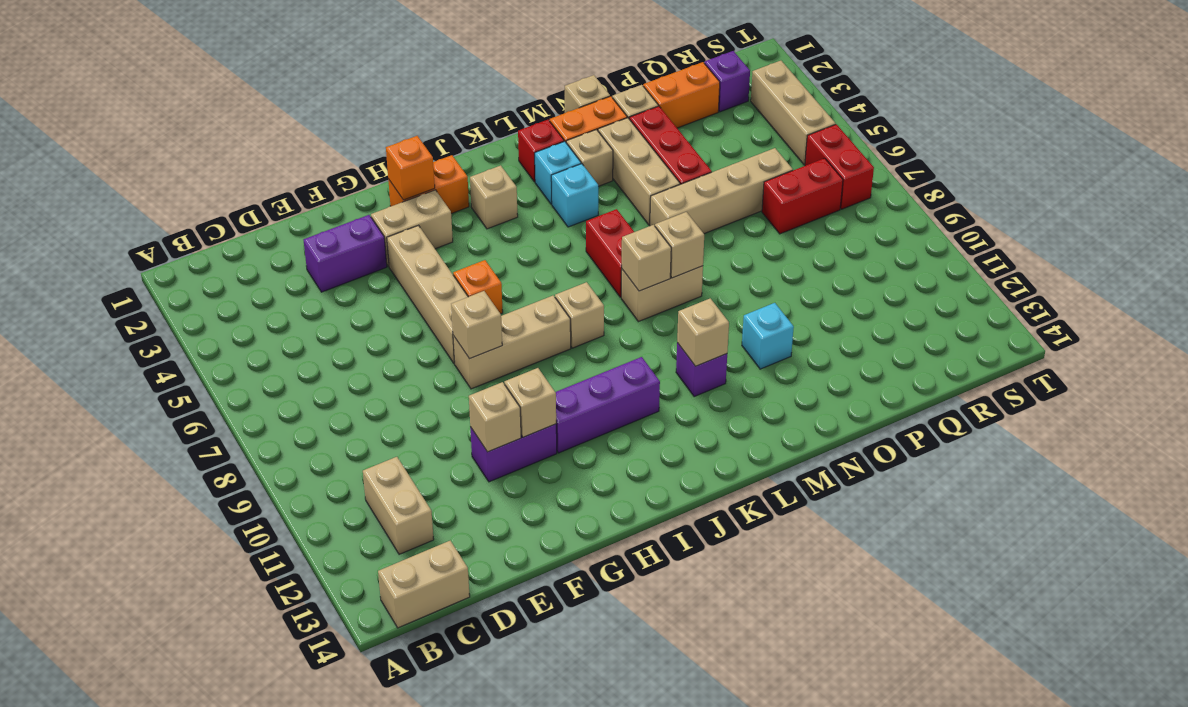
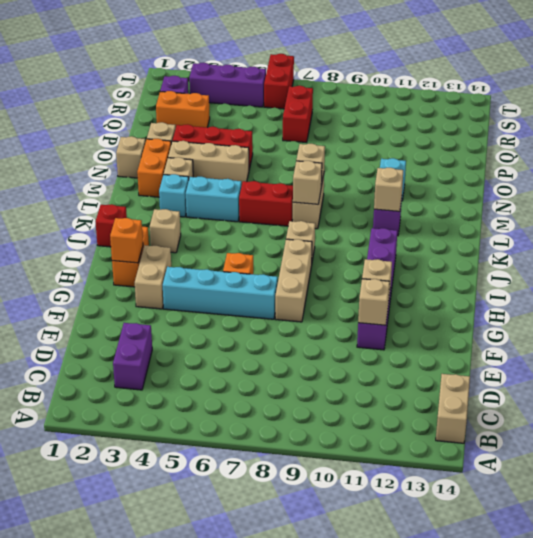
tan 1x2 brick [363,457,434,554] -> none
purple 1x2 brick [303,215,387,292] -> purple 1x2 brick moved to [113,323,152,390]
tan 1x4 brick [387,226,468,364] -> cyan 1x4 brick [163,267,278,319]
tan 1x1 brick [451,291,502,359] -> none
red 1x1 brick [518,120,564,182] -> red 1x1 brick moved to [96,204,127,247]
cyan 1x1 brick [551,164,598,227] -> cyan 1x2 brick [186,177,241,222]
tan 1x4 brick [650,148,793,234] -> none
orange 1x2 brick [643,62,720,128] -> orange 1x2 brick turned to [156,91,210,128]
tan 1x3 brick [751,61,836,165] -> purple 1x3 brick [189,63,266,107]
red 1x2 brick [805,124,874,209] -> red 1x2 brick turned to [264,54,294,109]

